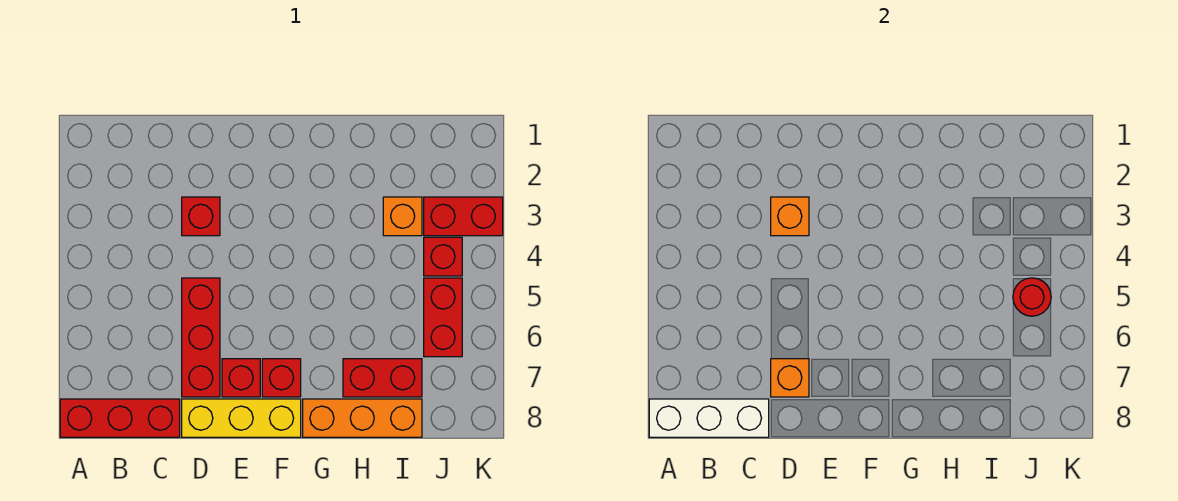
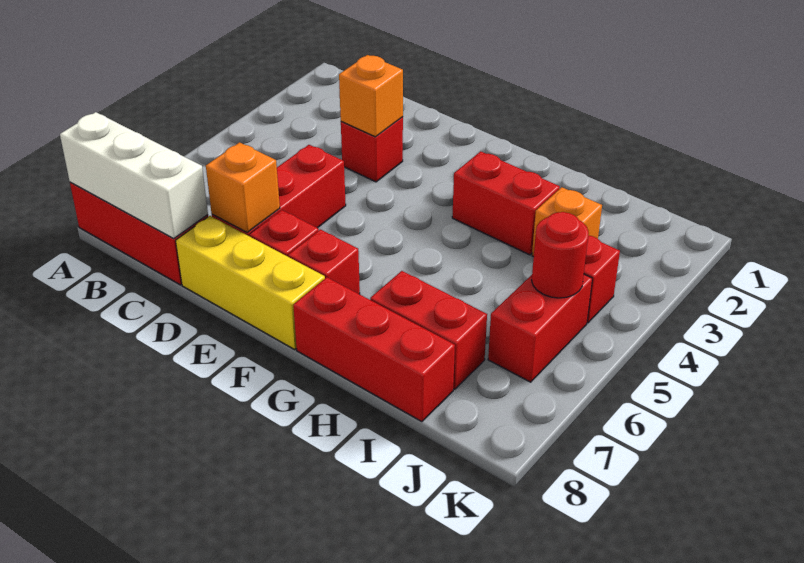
orange 1x3 brick [303,399,422,437] -> red 1x3 brick [293,277,455,422]
red 1x2 brick [424,197,503,236] -> red 1x2 brick moved to [452,151,560,255]

